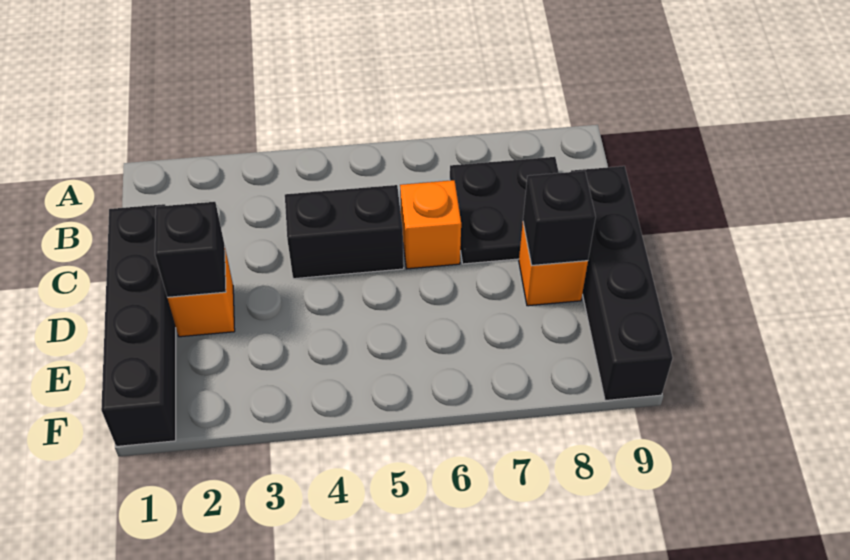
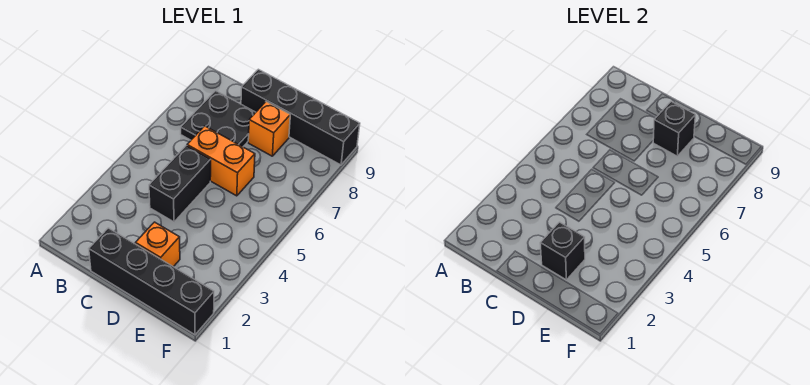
orange 1x1 brick [400,180,461,269] -> orange 1x2 brick [187,126,255,196]

